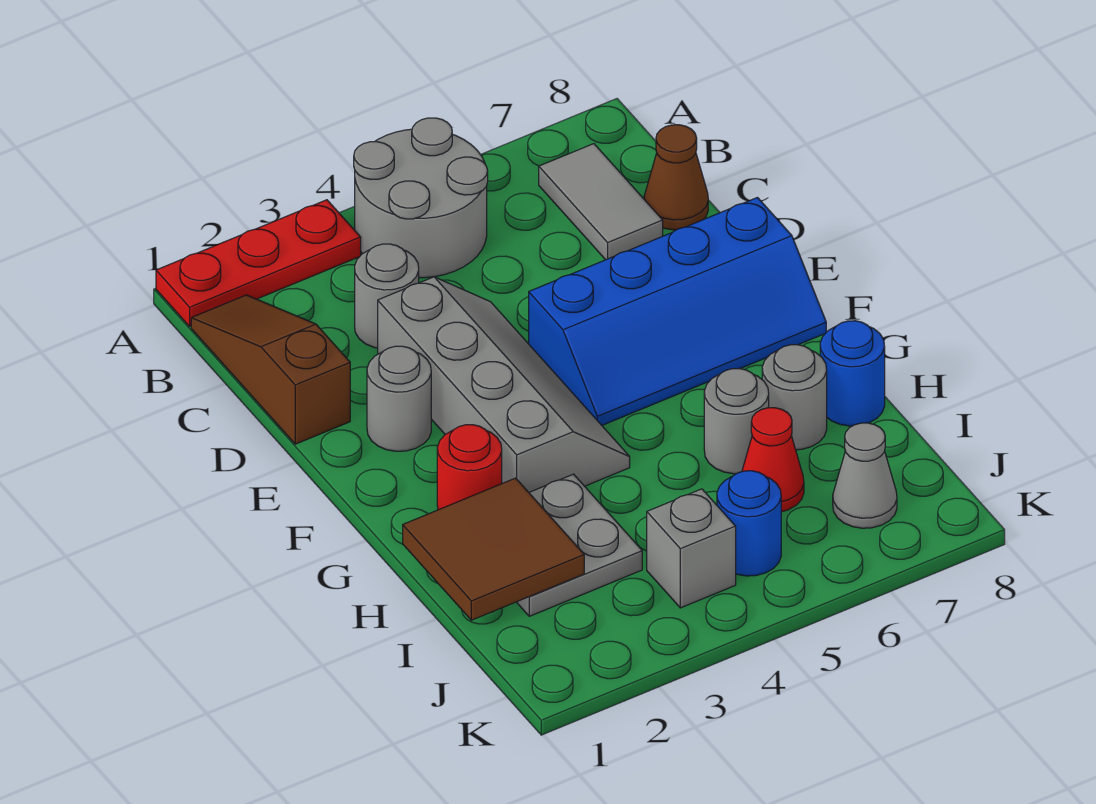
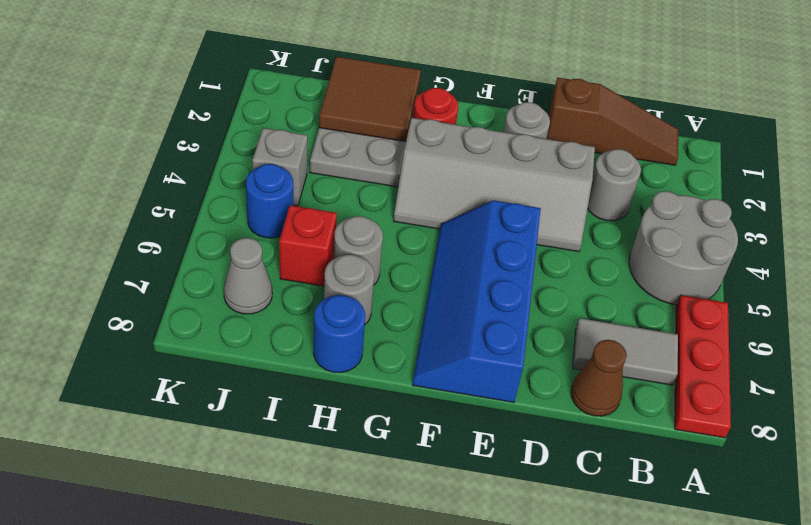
red 1x3 plate [156,200,361,326] -> red 1x3 plate moved to [675,295,731,438]
red 1x1 cone [742,408,804,512] -> red 1x1 brick [279,205,337,286]

